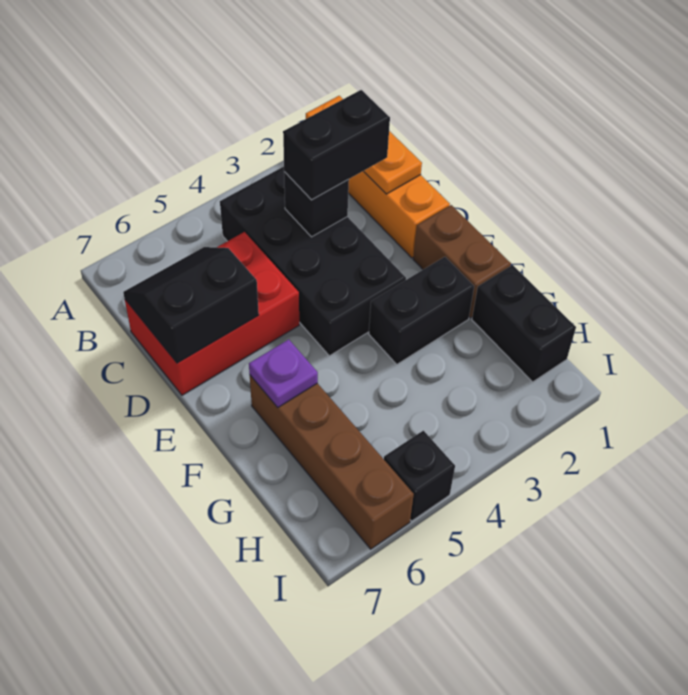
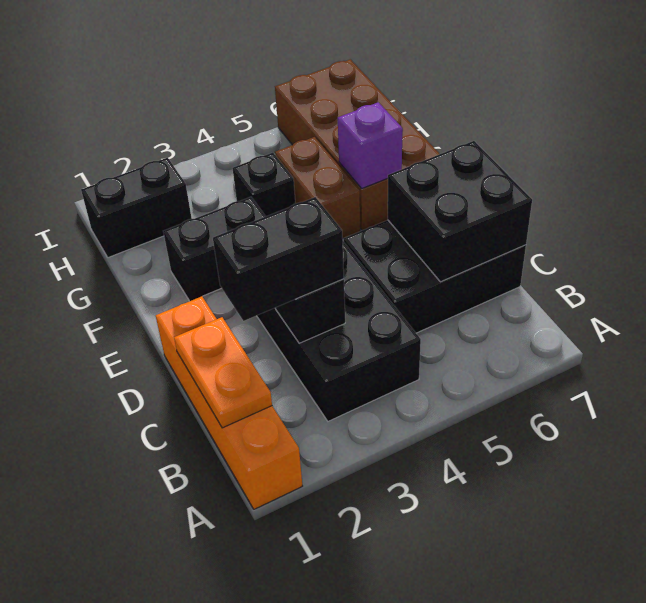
red 2x3 brick [125,232,299,395] -> black 2x3 brick [344,220,526,333]
black 2x2 slope [123,247,259,363] -> black 2x2 brick [388,141,532,282]
brown 1x2 brick [413,205,511,318] -> brown 1x2 brick moved to [275,137,360,239]
brown 1x4 brick [250,375,414,549] -> brown 2x4 brick [275,59,439,230]
purple 1x1 plate [249,339,318,407] -> purple 1x1 brick [338,102,403,189]
black 1x2 brick [472,265,576,382] -> black 1x2 brick turned to [81,158,192,258]
black 1x1 brick [384,431,455,521] -> black 1x1 brick moved to [233,153,295,216]

